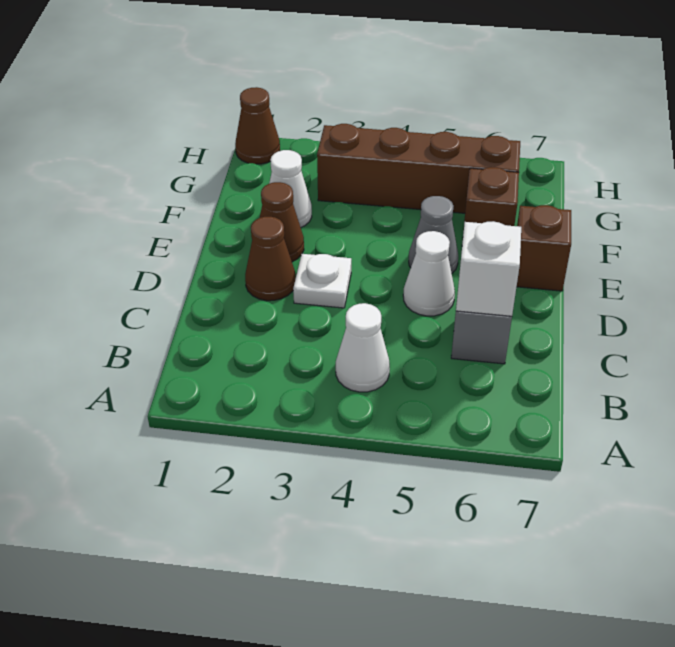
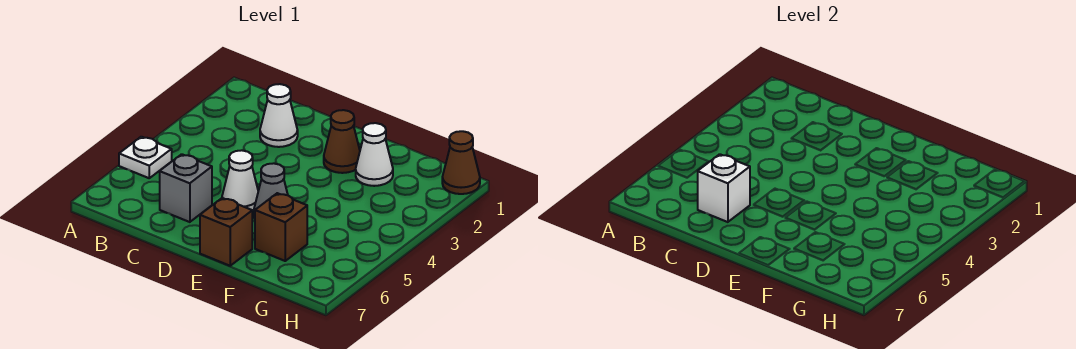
white 1x1 cone [336,303,390,392] -> white 1x1 cone moved to [260,84,298,147]
brown 1x1 cone [245,217,296,301] -> none
white 1x1 plate [293,254,351,308] -> white 1x1 plate moved to [119,137,172,178]
brown 1x4 brick [317,124,520,213] -> none

